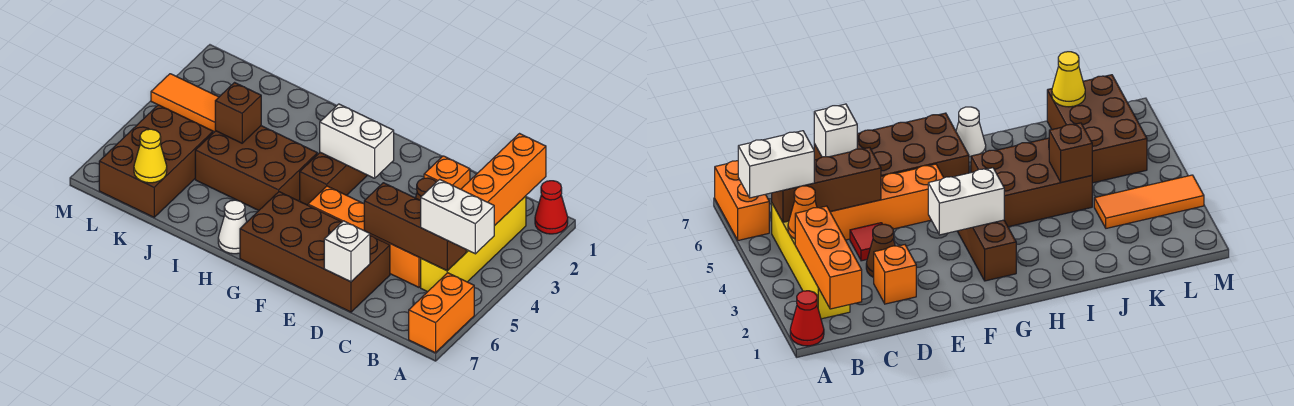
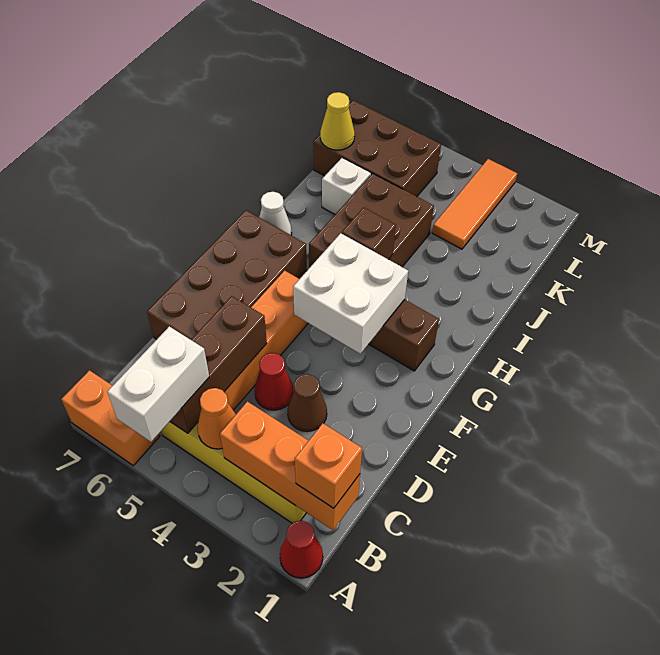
orange 1x1 brick [424,156,470,189] -> orange 1x1 brick moved to [295,423,362,508]
red 1x1 tile [850,223,882,261] -> red 1x1 cone [255,353,294,410]
white 1x1 brick [324,221,370,282] -> white 1x1 brick moved to [322,158,371,214]
white 1x2 brick [320,104,394,178] -> white 2x2 brick [293,233,408,354]
brown 1x1 brick [215,83,261,143] -> brown 1x1 brick moved to [342,207,396,259]

